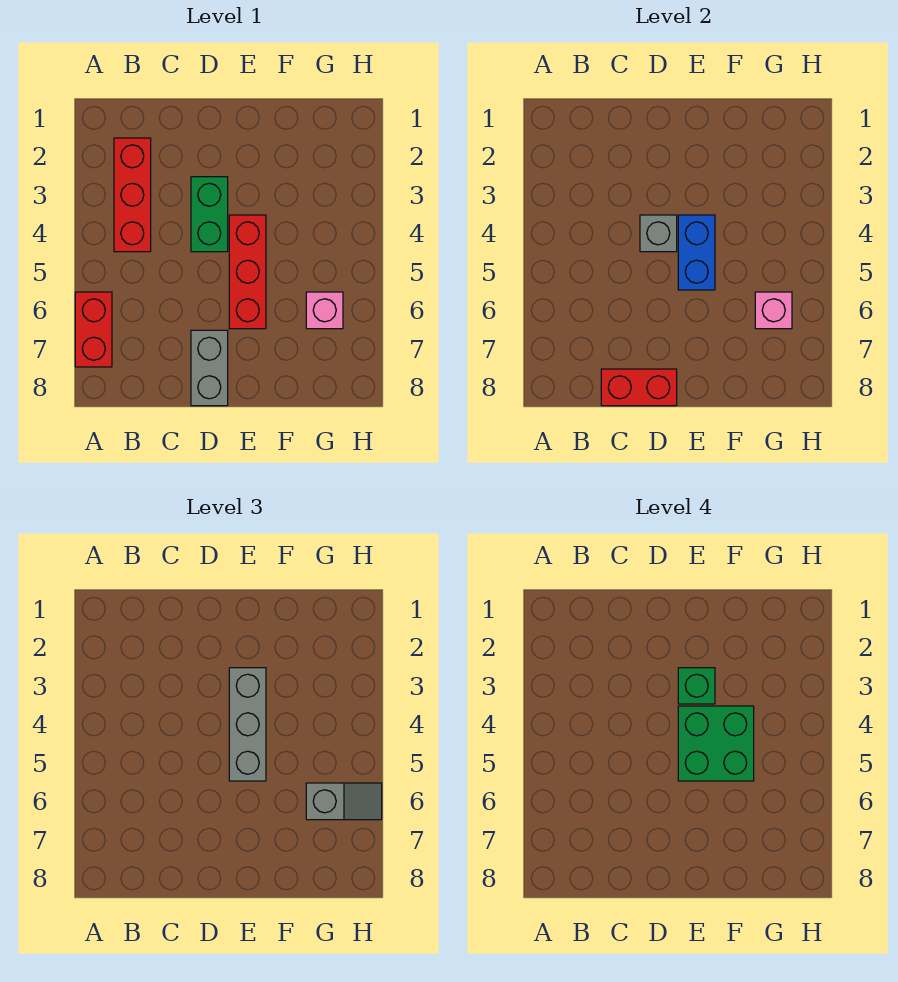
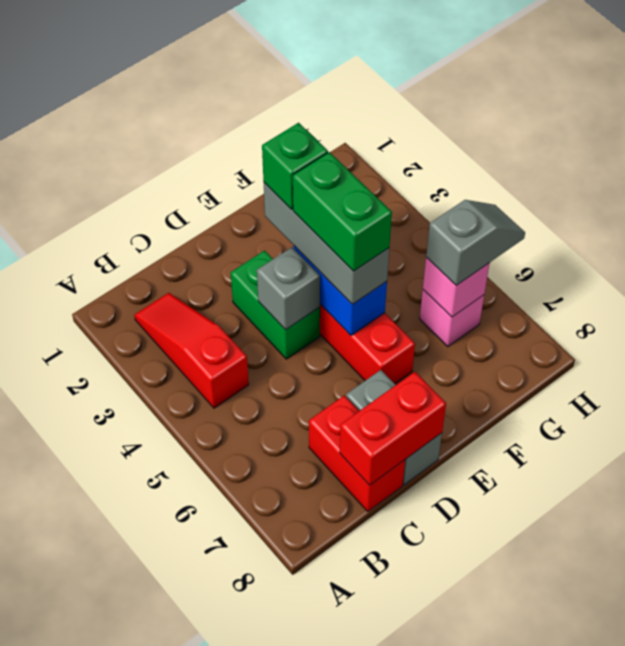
red 1x2 brick [75,292,112,367] -> red 1x2 brick moved to [309,395,405,512]
red 1x3 brick [114,138,151,252] -> red 1x3 slope [135,293,249,408]
green 2x2 brick [678,706,754,781] -> green 1x2 brick [293,152,392,271]

